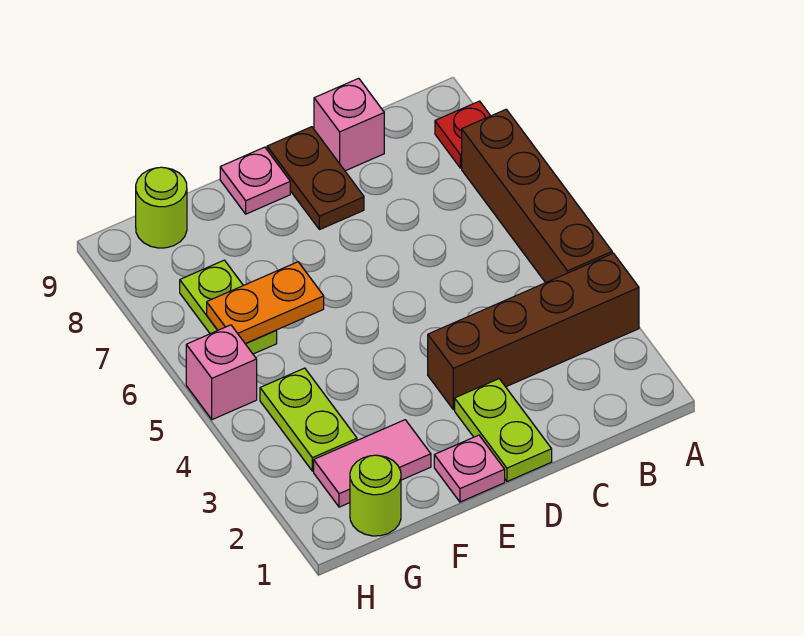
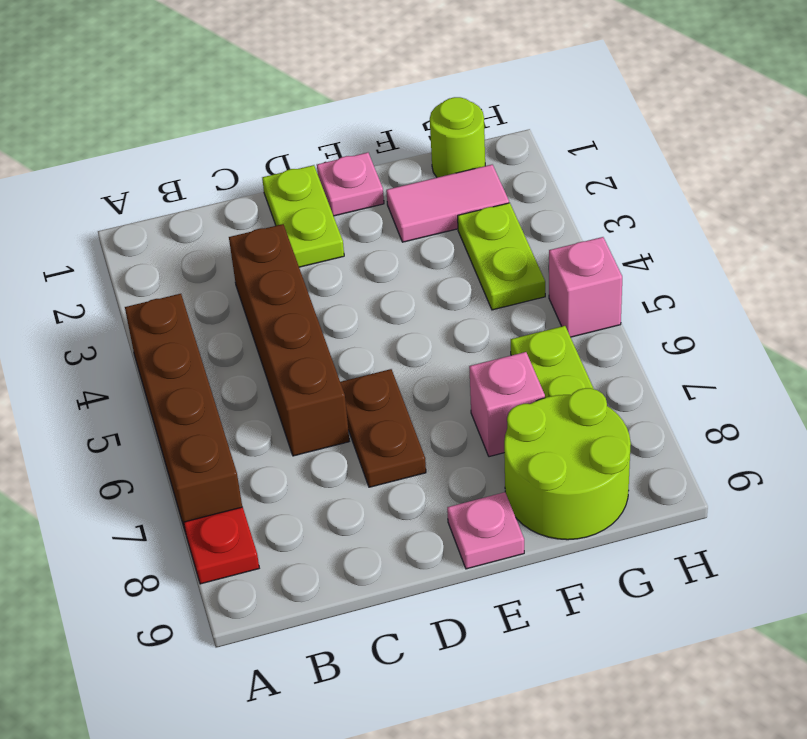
brown 1x4 brick [428,253,639,410] -> brown 1x4 brick turned to [229,224,349,456]
pink 1x1 brick [314,78,384,171] -> pink 1x1 brick moved to [469,352,545,457]
brown 1x2 plate [267,127,364,230] -> brown 1x2 plate moved to [340,369,426,487]
orange 1x2 plate [207,262,324,344] -> none
lime 1x1 round brick [136,167,187,248] -> lime 2x2 round brick [504,388,631,540]

